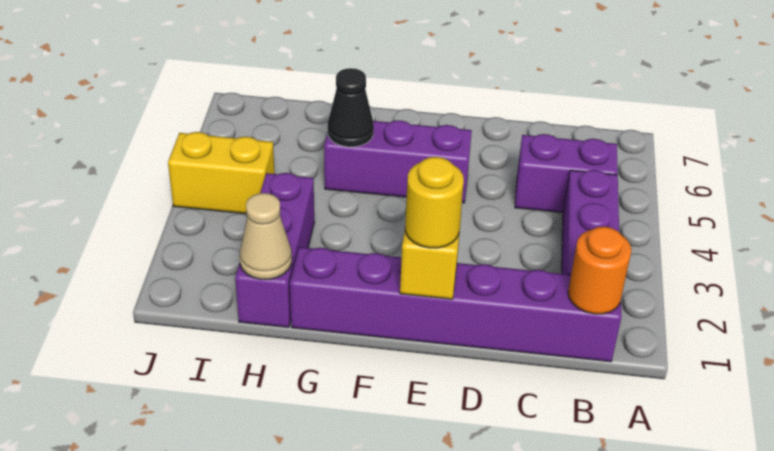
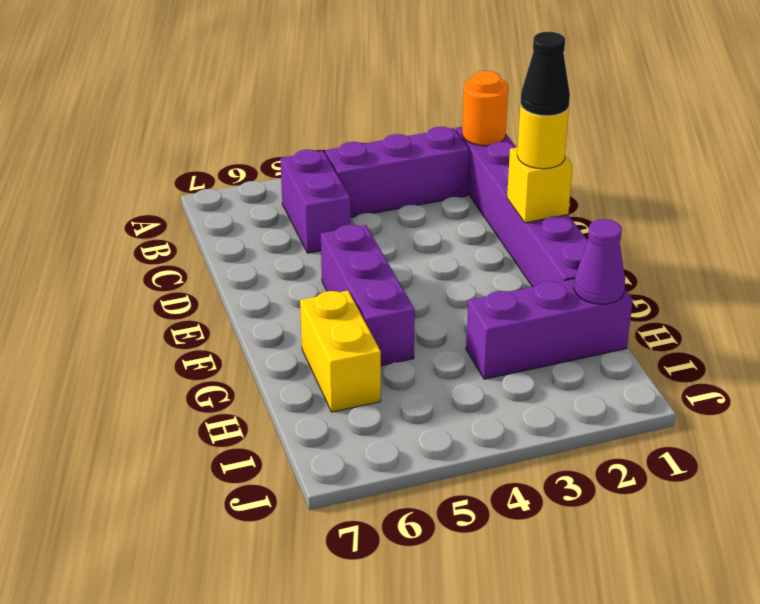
black 1x1 cone [328,68,374,147] -> black 1x1 cone moved to [520,32,570,116]
tan 1x1 cone [240,193,292,279] -> purple 1x1 cone [574,219,625,304]
yellow 1x2 brick [168,132,275,214] -> yellow 1x2 brick moved to [300,291,381,412]

